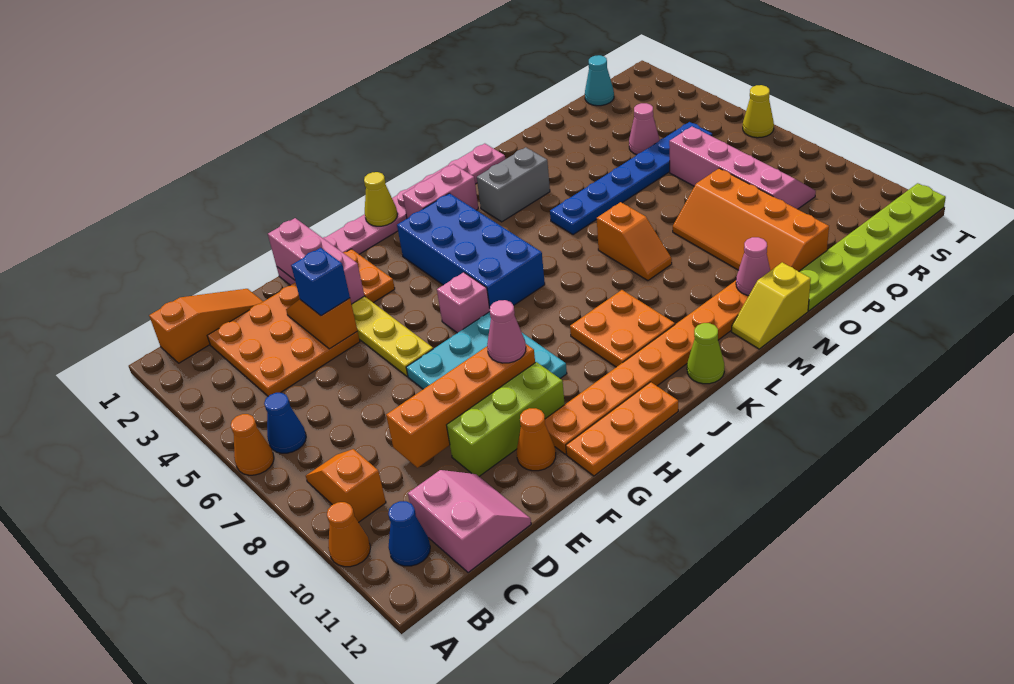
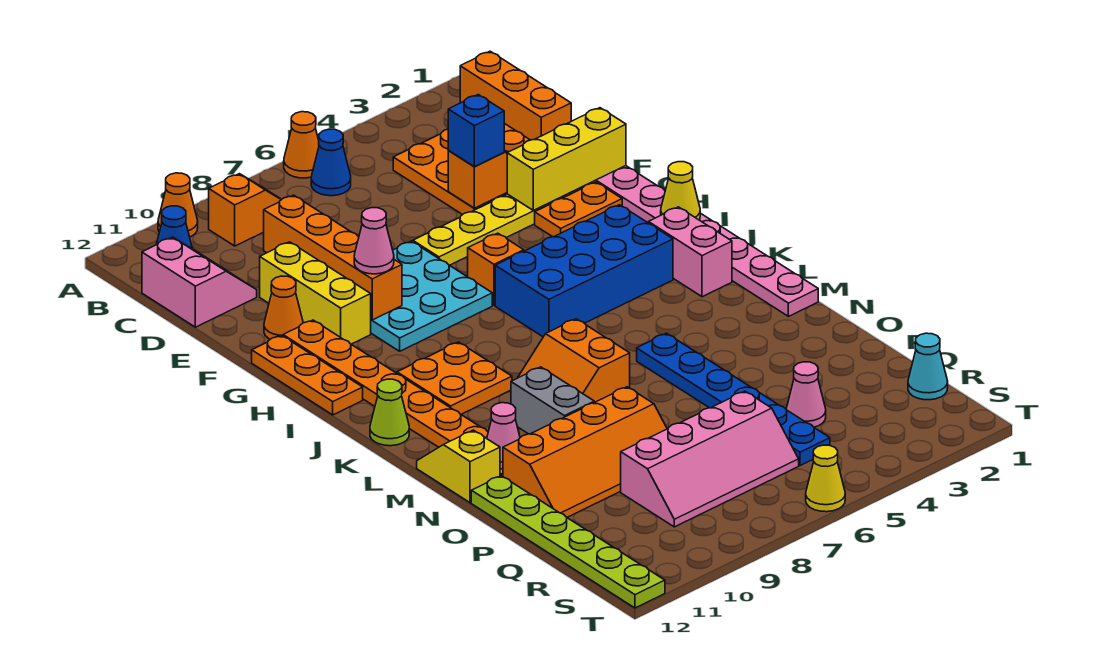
orange 1x3 slope [149,289,263,363] -> orange 1x3 brick [460,51,571,140]
pink 2x2 slope [408,470,531,573] -> pink 2x2 slope turned to [142,237,257,327]
lime 1x3 brick [447,362,565,476] -> yellow 1x3 brick [260,242,371,344]
pink 1x3 brick [268,218,364,304] -> yellow 1x3 brick [507,108,626,211]
pink 1x1 brick [437,272,490,333] -> orange 1x1 brick [468,233,524,305]
grey 1x2 brick [477,147,550,222] -> grey 1x2 brick moved to [511,367,594,434]
orange 1x2 slope [597,202,672,281] -> orange 2x2 slope [518,319,630,402]
orange 2x4 slope [673,168,829,271] -> orange 2x4 slope turned to [503,387,667,517]

